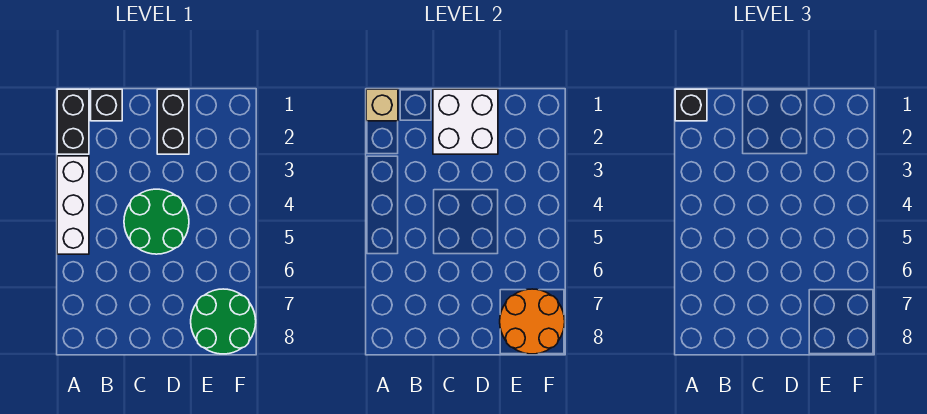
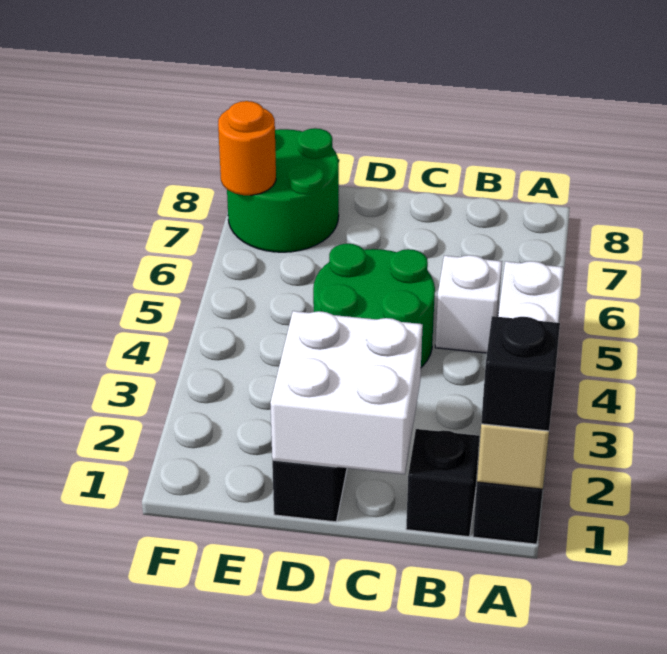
none -> white 1x1 brick [435,255,502,353]
orange 2x2 round brick [500,289,565,354] -> orange 1x1 round brick [218,101,276,195]

